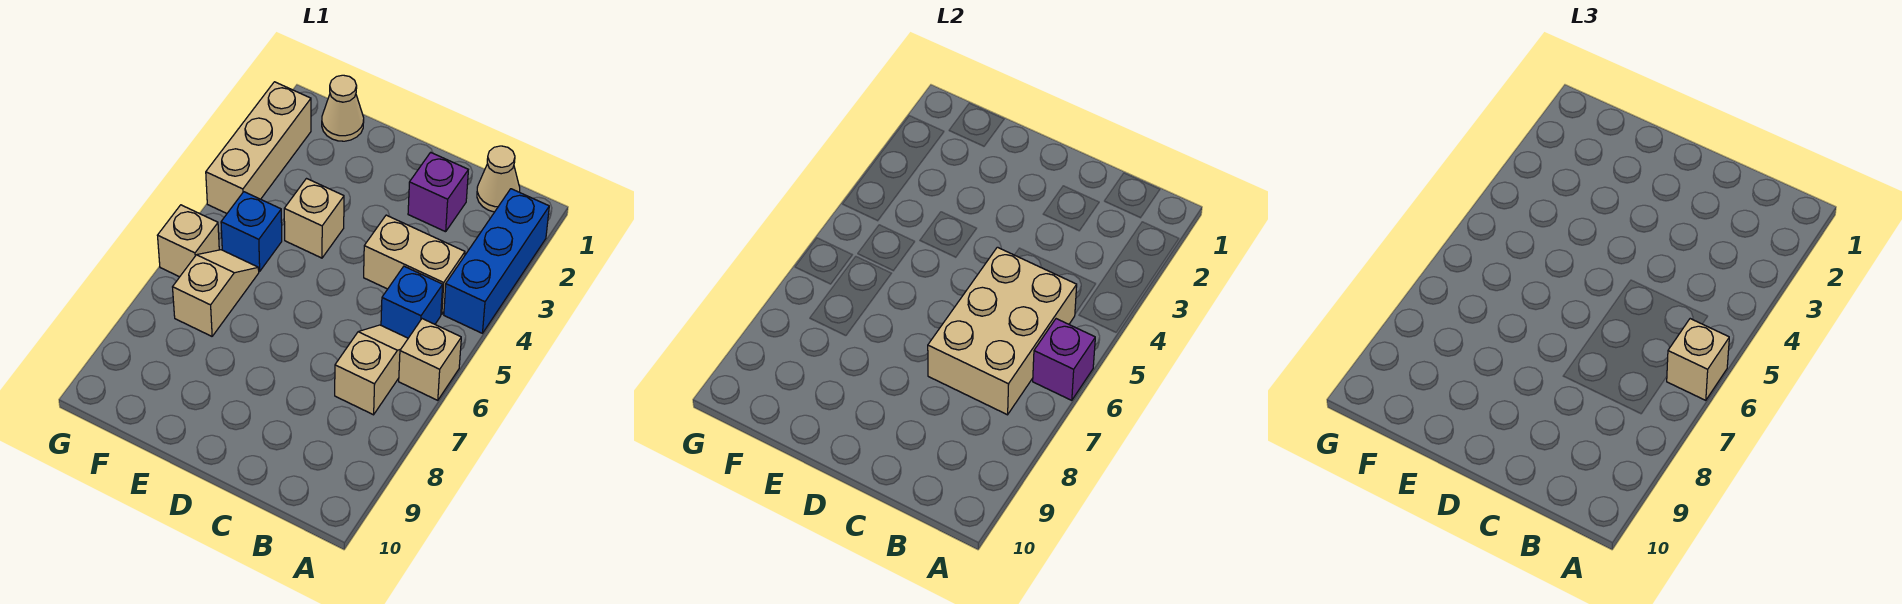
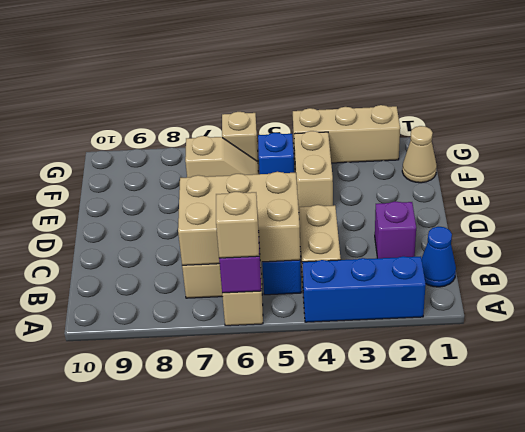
tan 1x1 cone [477,146,520,212] -> blue 1x1 cone [421,227,456,287]
tan 1x1 brick [284,179,344,258] -> tan 1x2 brick [294,131,333,210]

